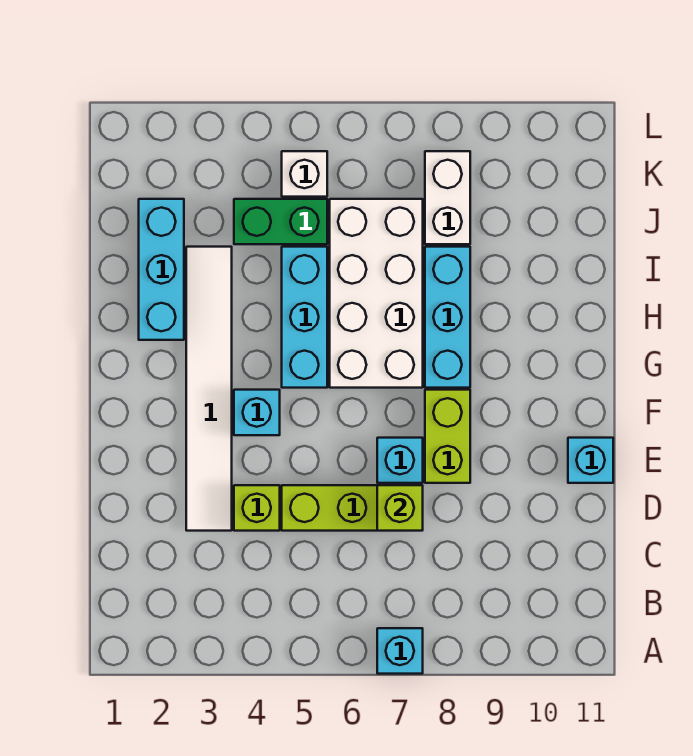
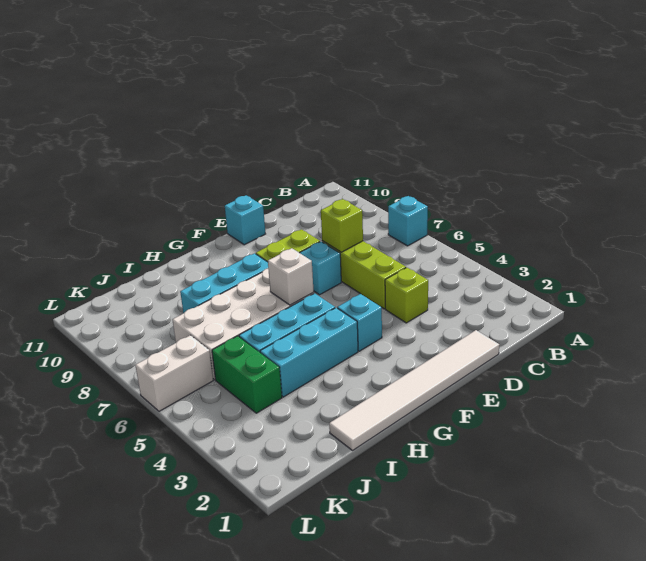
white 1x6 tile [186,247,232,531] -> white 1x6 tile moved to [329,330,499,450]
cyan 1x3 brick [139,199,184,340] -> cyan 1x3 brick moved to [260,308,358,397]
white 1x2 brick [425,151,470,244] -> white 1x2 brick moved to [135,335,213,411]
white 1x1 brick [282,151,327,197] -> white 1x1 brick moved to [268,248,314,305]

